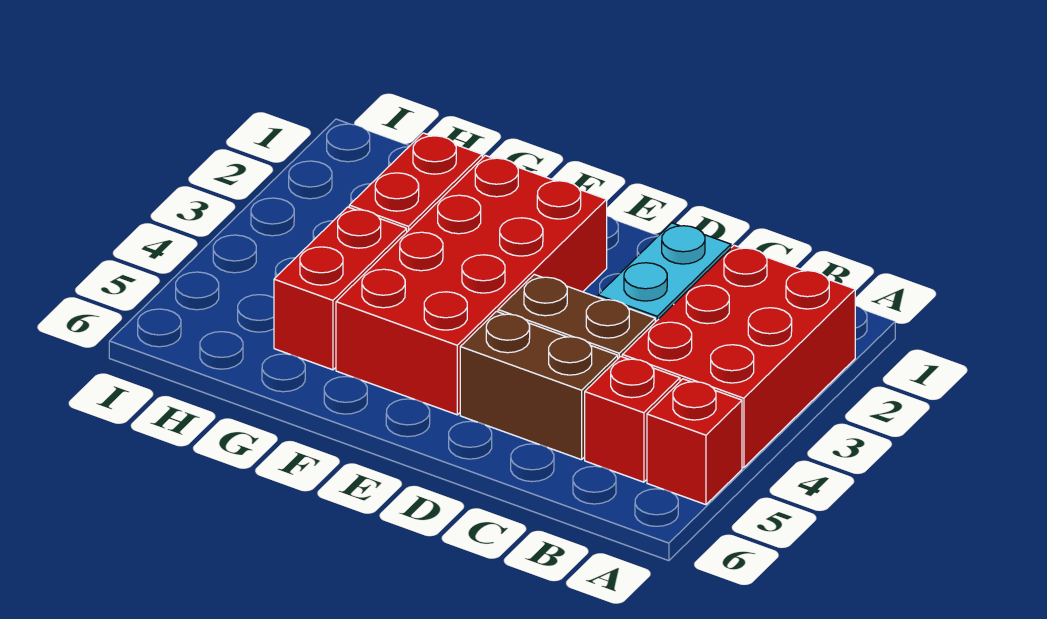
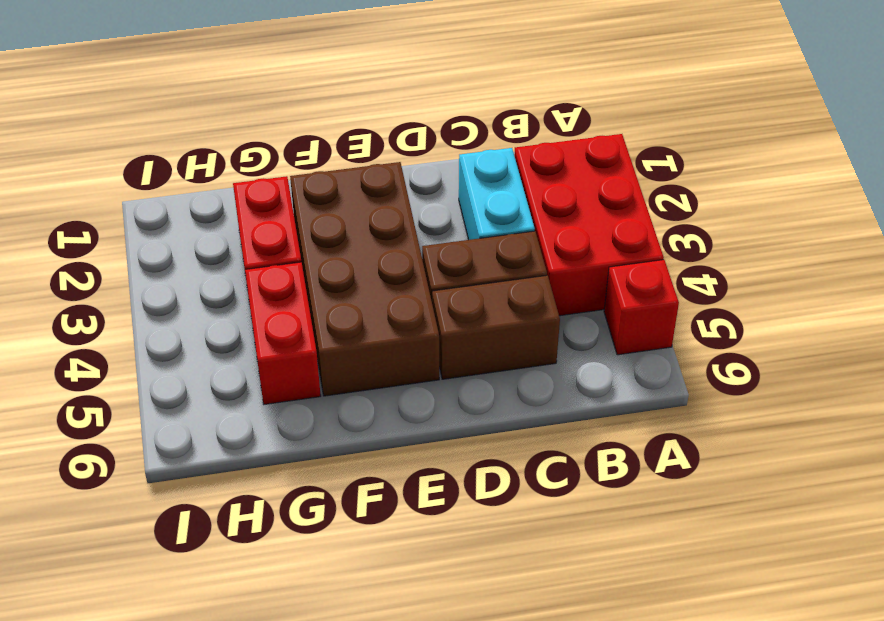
red 1x1 brick [585,356,680,482] -> none
red 2x4 brick [336,155,607,415] -> brown 2x4 brick [290,162,439,396]

